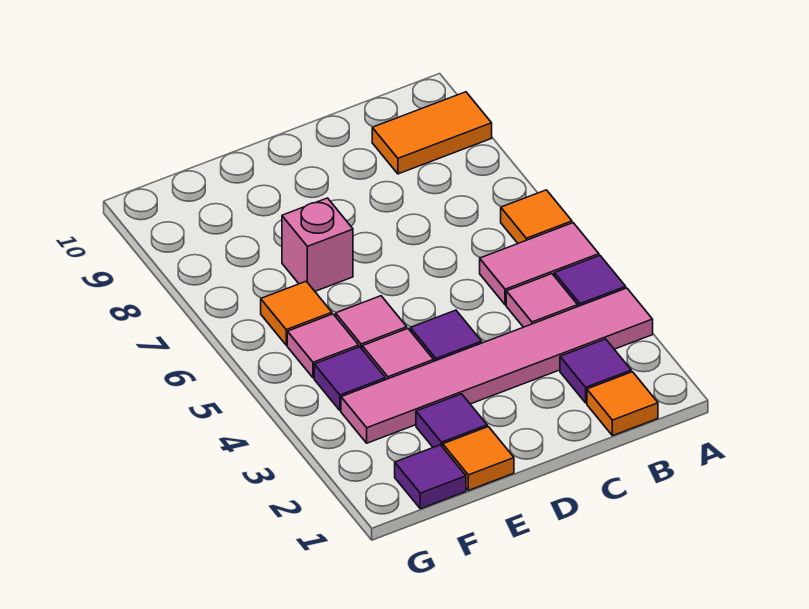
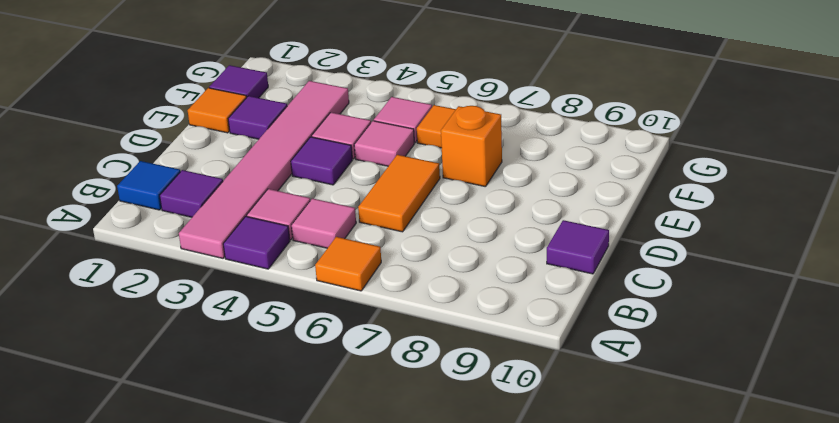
pink 1x2 tile [480,223,599,305] -> pink 1x1 tile [292,198,356,248]
orange 1x2 tile [372,92,492,174] -> orange 1x2 tile moved to [358,155,440,232]
orange 1x1 tile [587,372,658,436] -> blue 1x1 tile [117,161,180,210]
pink 1x1 brick [282,198,353,291] -> orange 1x1 brick [441,106,502,187]
purple 1x1 tile [314,347,386,411] -> purple 1x1 tile moved to [547,220,609,274]

